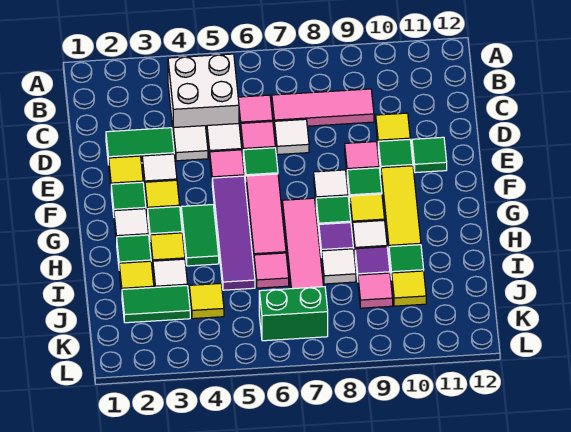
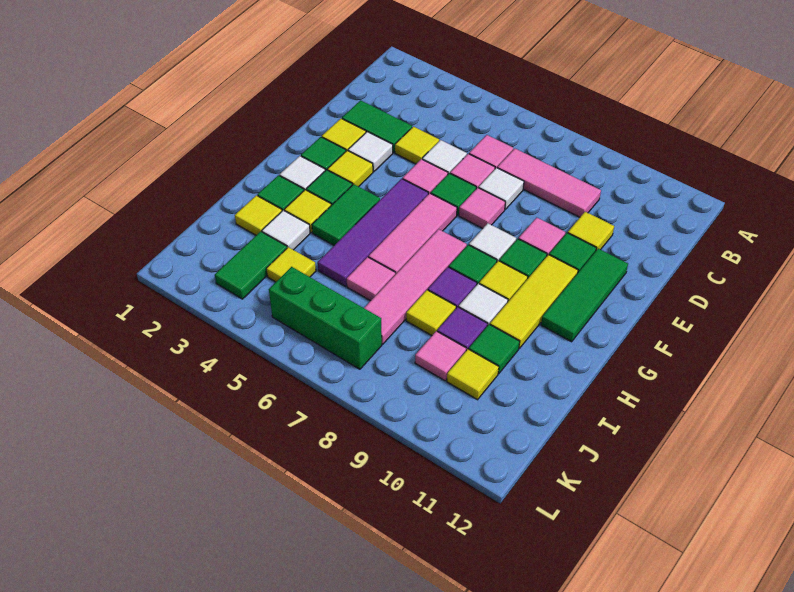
white 2x2 brick [168,54,239,132] -> none
white 1x1 tile [173,126,208,161] -> yellow 1x1 tile [395,127,439,164]
none -> pink 1x1 tile [459,188,505,228]
green 1x1 tile [412,137,447,173] -> green 1x3 tile [541,249,628,342]
white 1x1 tile [322,249,356,284] -> yellow 1x1 tile [406,290,456,336]
green 1x2 tile [122,286,190,323] -> green 1x2 tile turned to [215,231,287,299]
green 1x2 brick [259,287,328,341] -> green 1x3 brick [269,267,382,369]

